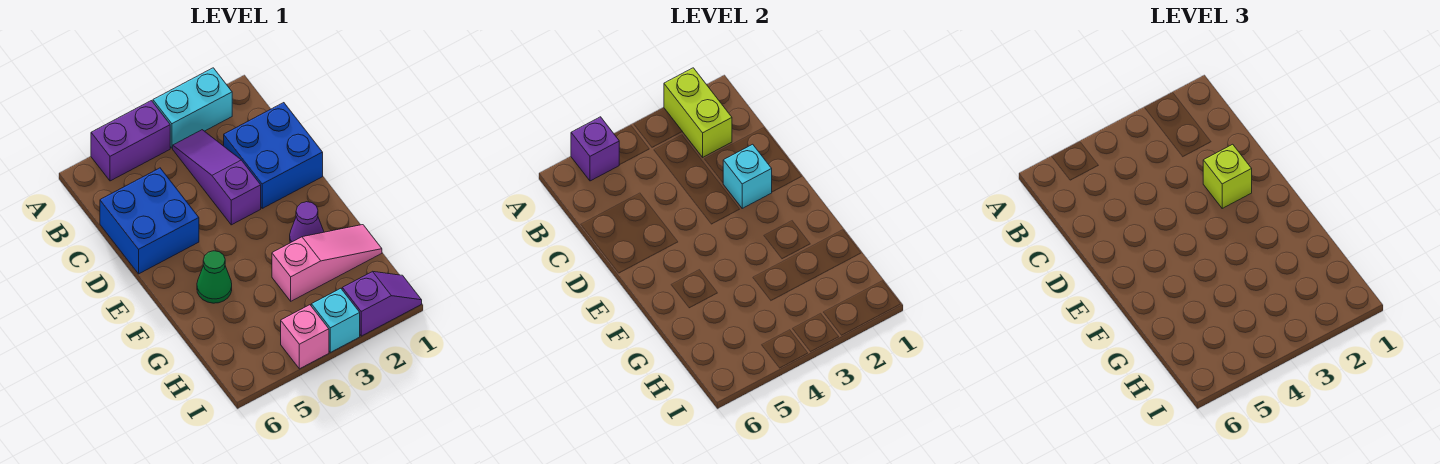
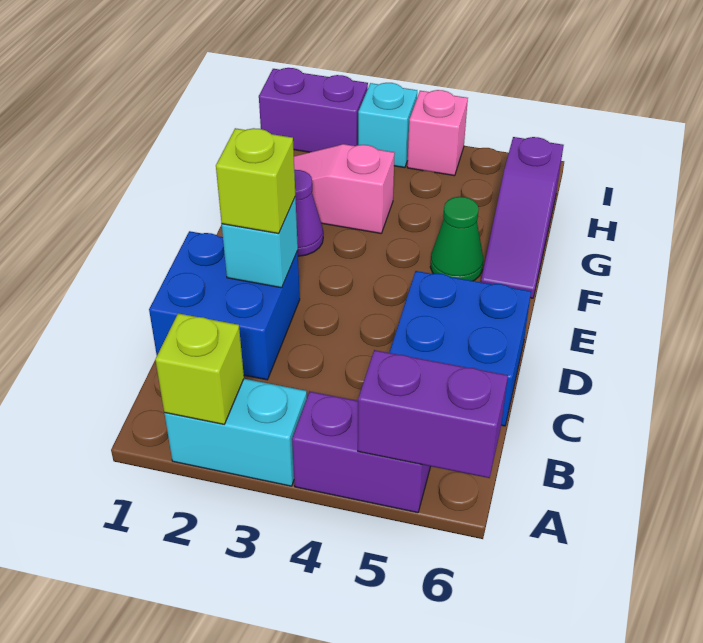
lime 1x2 brick [664,68,732,157] -> lime 1x1 brick [155,313,244,424]
purple 1x1 brick [571,117,619,181] -> purple 1x2 brick [358,350,508,478]
purple 1x3 slope [173,130,261,225] -> purple 1x3 slope moved to [481,137,564,298]
purple 1x2 slope [342,271,422,336] -> purple 1x2 brick [259,68,368,152]

